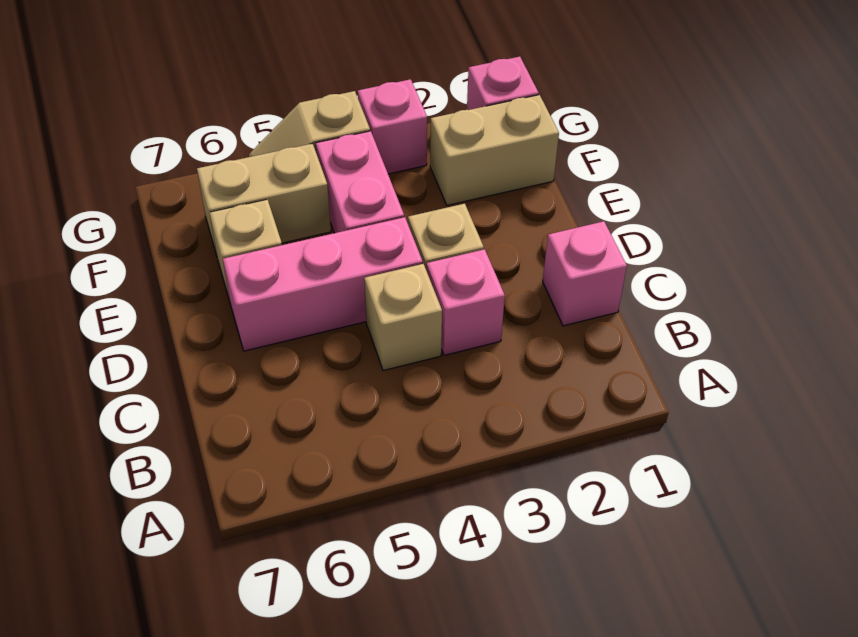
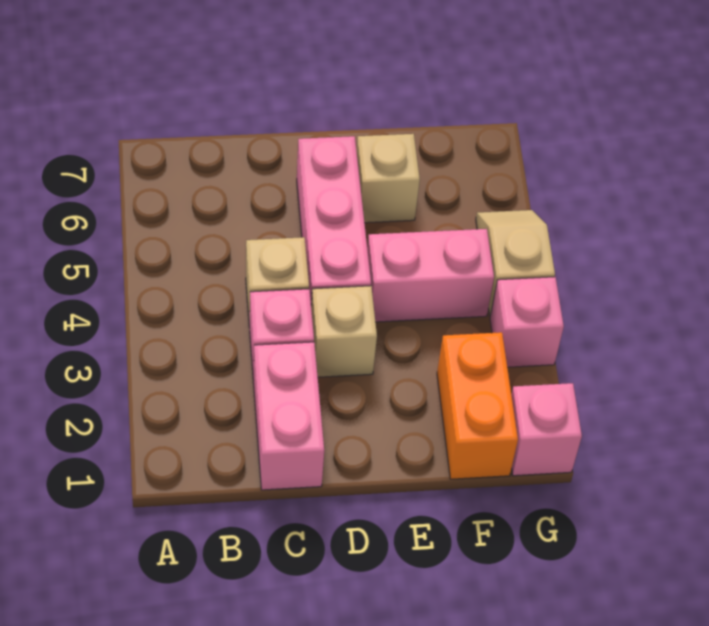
pink 1x1 brick [543,221,627,326] -> pink 1x2 brick [253,342,324,490]
tan 1x2 brick [430,95,559,205] -> orange 1x2 brick [437,332,518,479]
tan 1x2 brick [197,144,331,255] -> none

